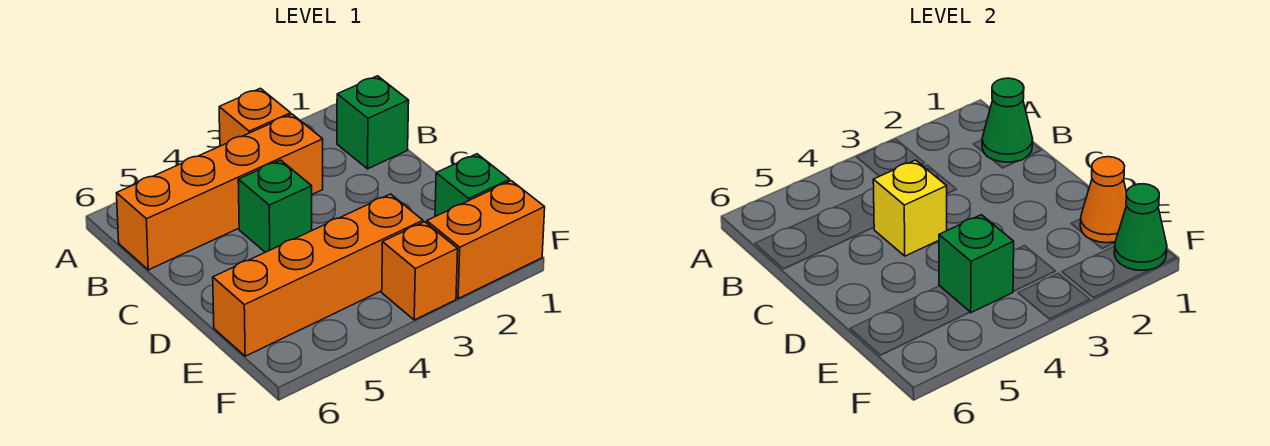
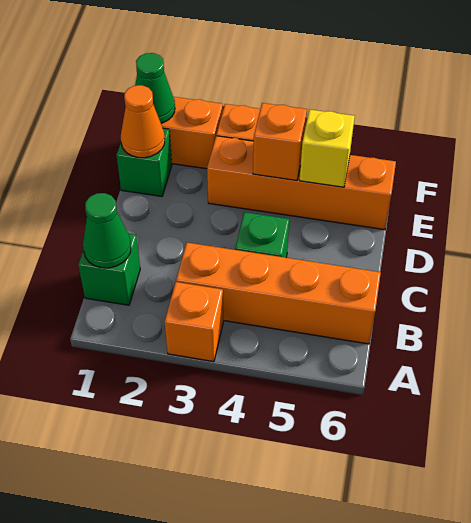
yellow 1x1 brick [873,160,947,256] -> yellow 1x1 brick moved to [300,110,355,187]
green 1x1 brick [939,215,1014,313] -> orange 1x1 brick [253,103,307,180]

